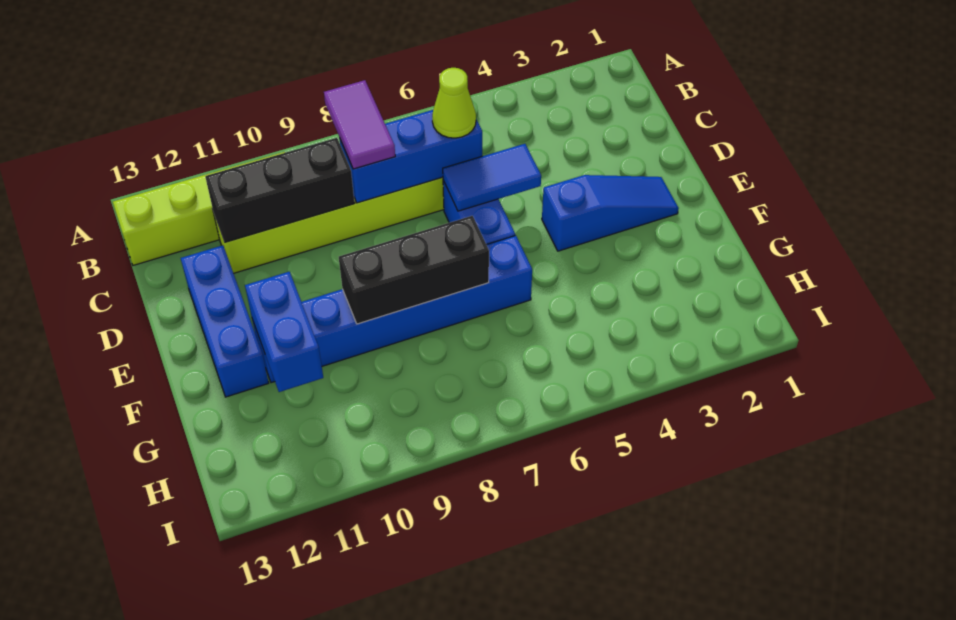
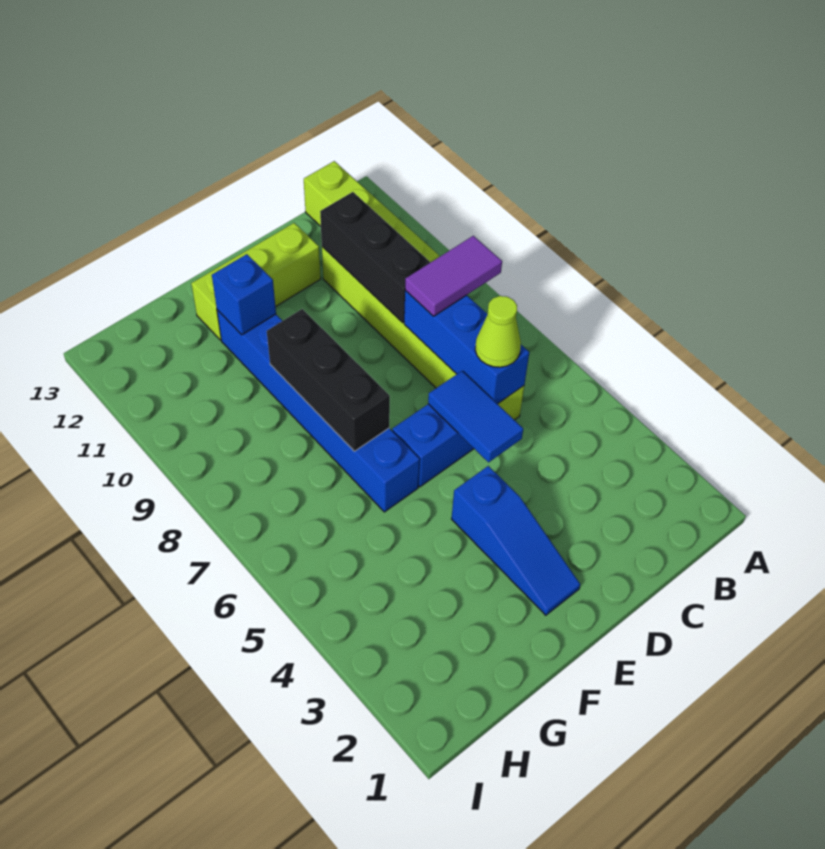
blue 1x3 brick [181,245,269,397] -> lime 1x3 brick [191,223,321,340]
blue 1x2 brick [245,272,323,392] -> blue 1x1 brick [212,254,276,335]

